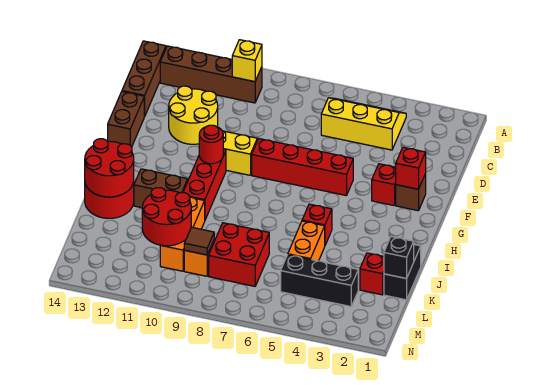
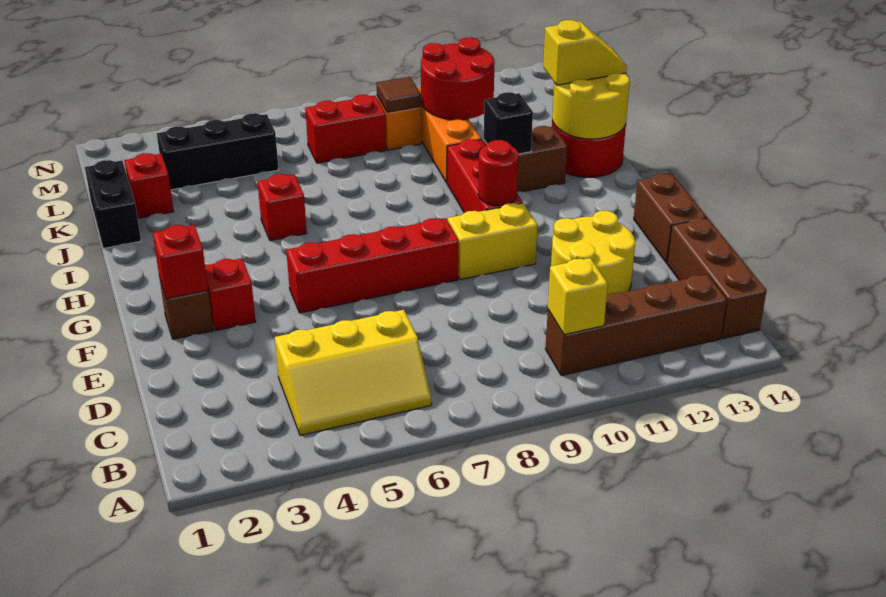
red 2x2 round brick [85,139,134,197] -> yellow 2x2 round brick [552,73,630,139]
orange 1x2 brick [288,221,325,261] -> none
none -> yellow 1x2 slope [543,20,627,85]
black 1x1 brick [384,237,414,278] -> black 1x1 brick moved to [484,92,533,154]
red 2x2 brick [209,223,269,286] -> red 1x2 brick [305,95,386,163]

